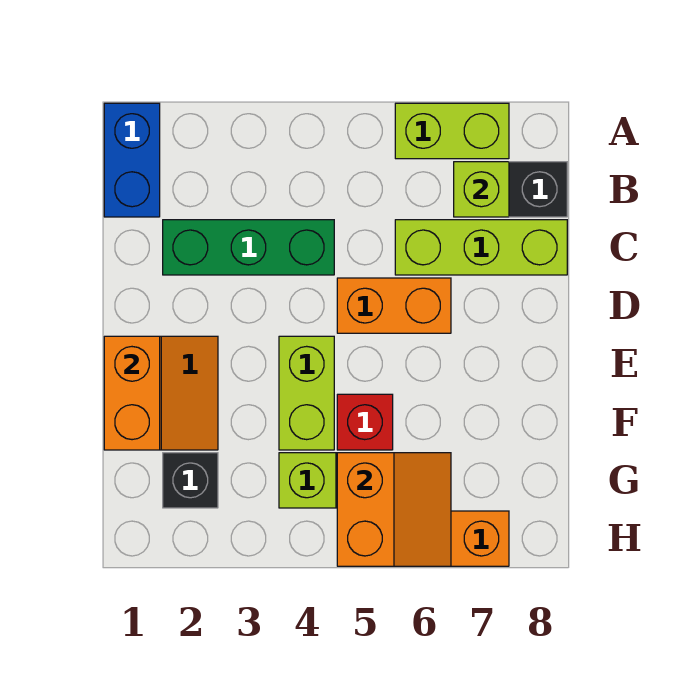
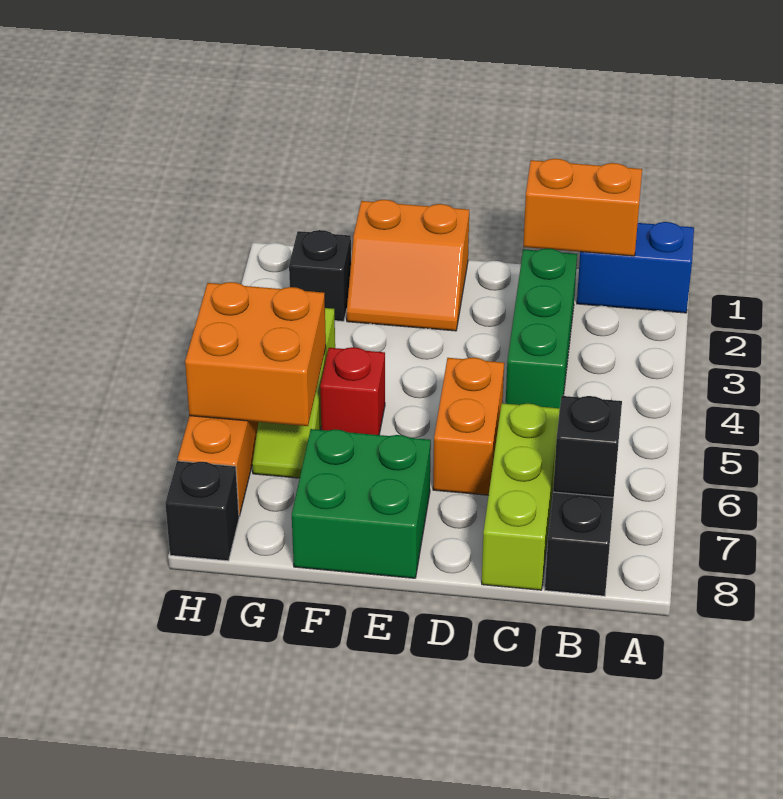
lime 1x2 brick [395,103,509,159] -> none
lime 1x1 brick [454,162,509,217] -> black 1x1 brick [553,396,622,498]
orange 1x2 brick [104,336,160,450] -> orange 1x2 brick moved to [523,159,642,256]
lime 1x2 brick [279,336,334,450] -> none
none -> green 2x2 brick [292,429,431,578]
orange 2x2 slope [337,453,451,566] -> orange 2x2 brick [185,282,326,426]
none -> black 1x1 brick [165,461,239,561]

